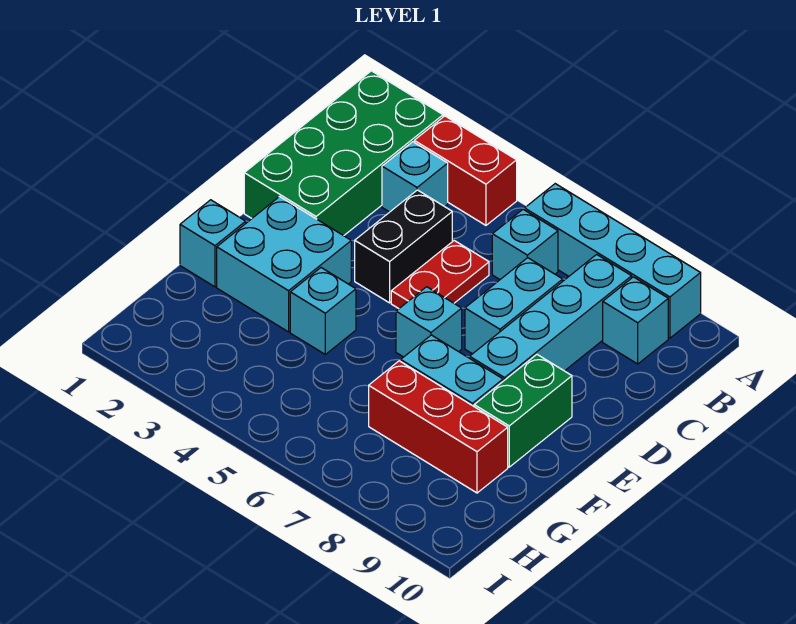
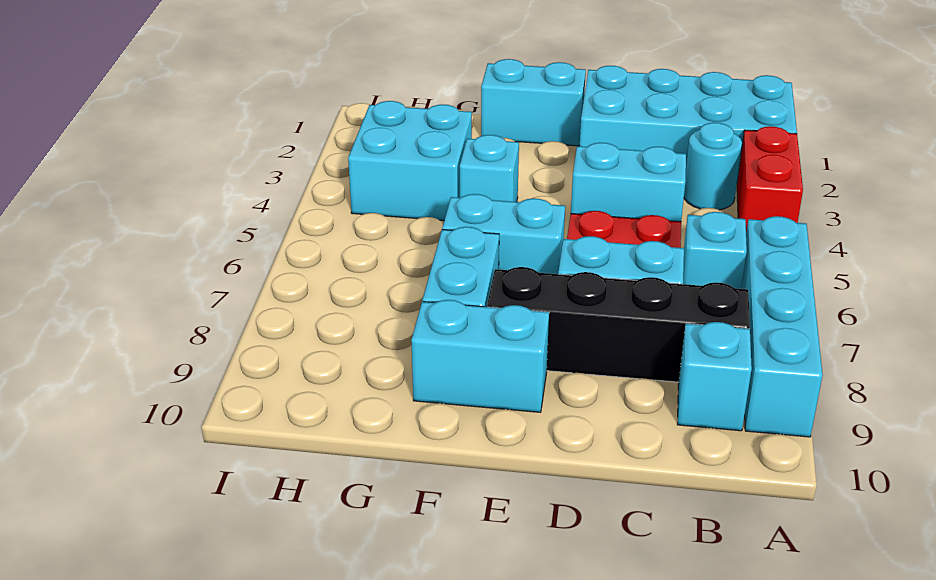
green 2x4 brick [244,71,443,236] -> cyan 2x4 brick [579,66,797,181]
cyan 1x1 brick [382,142,448,212] -> cyan 1x1 round brick [684,123,742,210]
cyan 1x4 brick [470,254,632,381] -> black 1x4 brick [487,267,750,382]
black 1x2 brick [355,190,452,303] -> cyan 1x2 brick [571,143,686,222]
cyan 2x2 brick [217,197,351,332] -> cyan 2x2 brick moved to [348,101,472,221]
cyan 1x1 brick [396,287,462,357] -> cyan 1x2 brick [442,194,565,274]
green 1x2 brick [474,355,572,467] -> cyan 1x2 brick [411,300,549,412]
cyan 1x1 brick [180,200,246,287] -> cyan 1x2 brick [481,59,586,146]
red 1x3 brick [369,361,508,493] -> none

